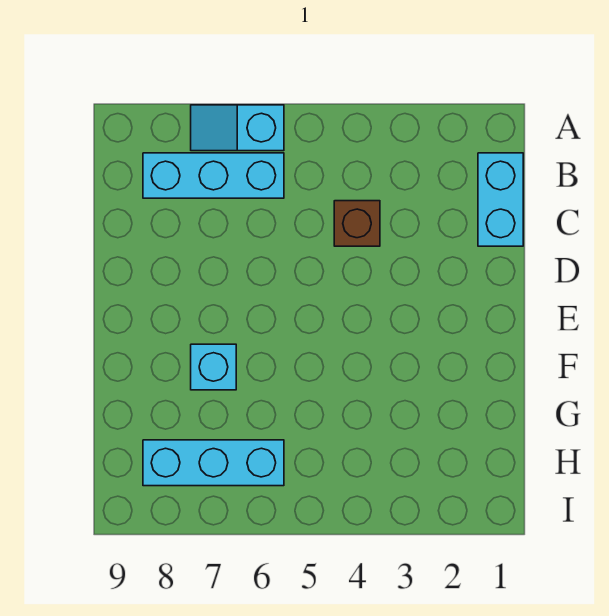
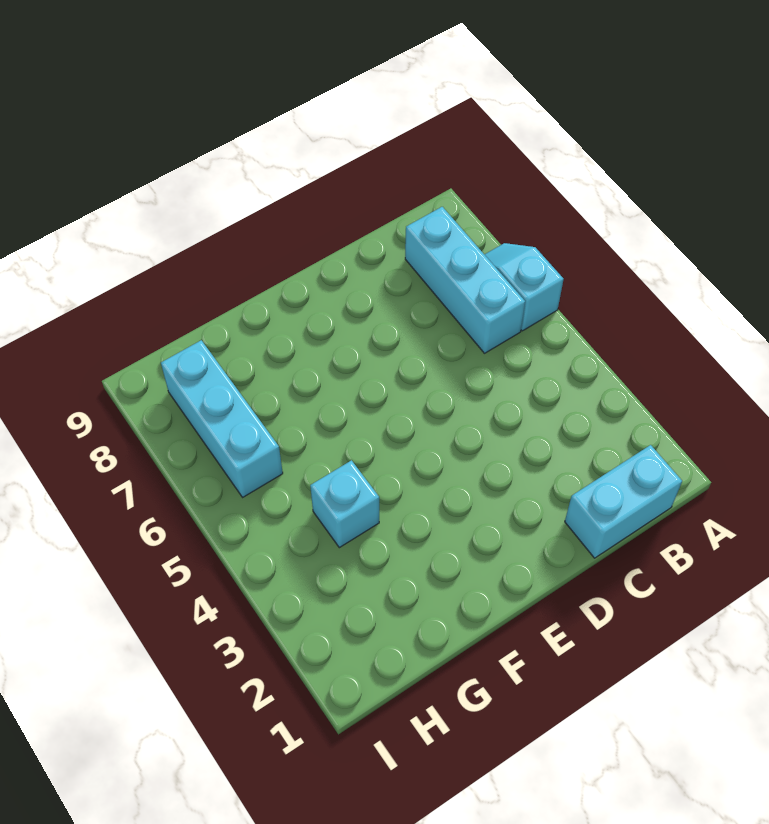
brown 1x1 brick [334,201,380,246] -> none
cyan 1x1 brick [191,344,236,390] -> cyan 1x1 brick moved to [310,460,379,548]

